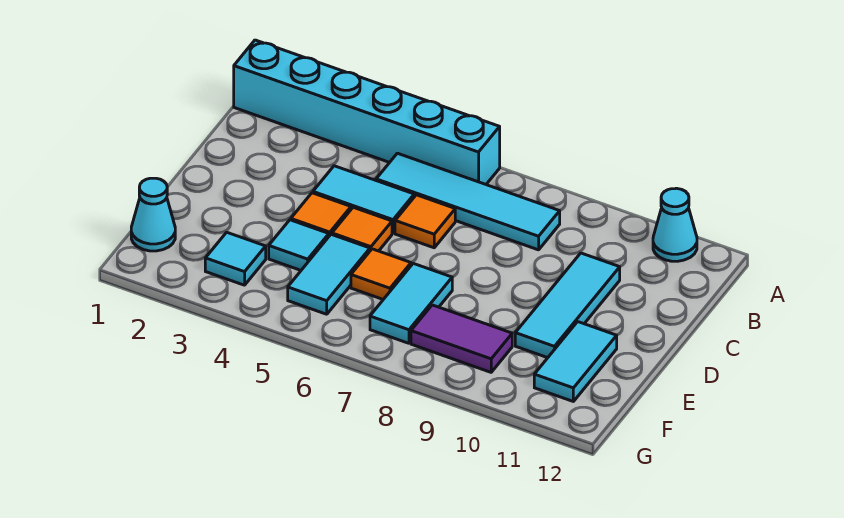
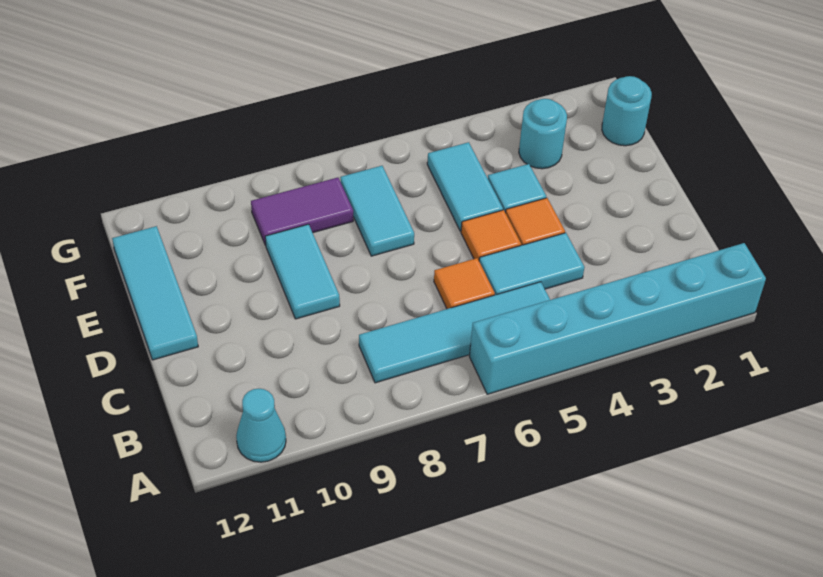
cyan 1x3 tile [515,253,620,358] -> cyan 1x3 tile moved to [112,226,198,360]
orange 1x1 tile [351,249,411,299] -> none
cyan 1x2 tile [534,322,617,401] -> cyan 1x2 tile moved to [265,224,340,319]
cyan 1x1 cone [131,178,175,251] -> cyan 1x1 round brick [602,76,652,146]
cyan 1x1 tile [205,232,266,285] -> cyan 1x1 round brick [519,99,567,169]

